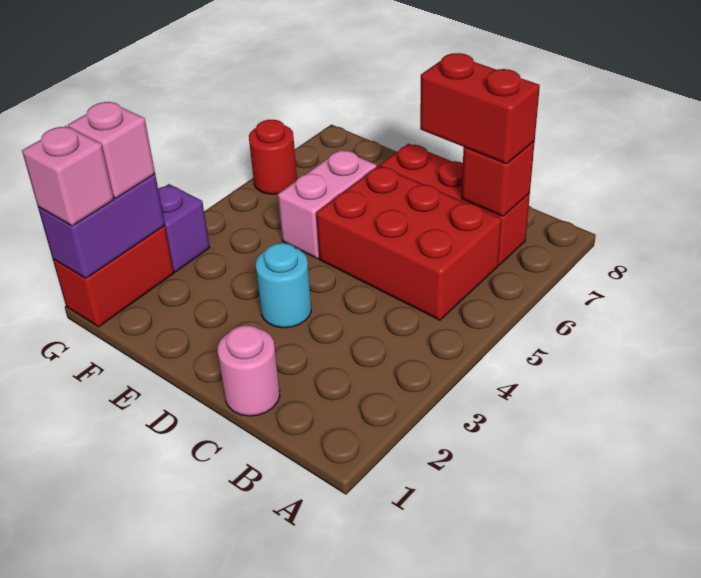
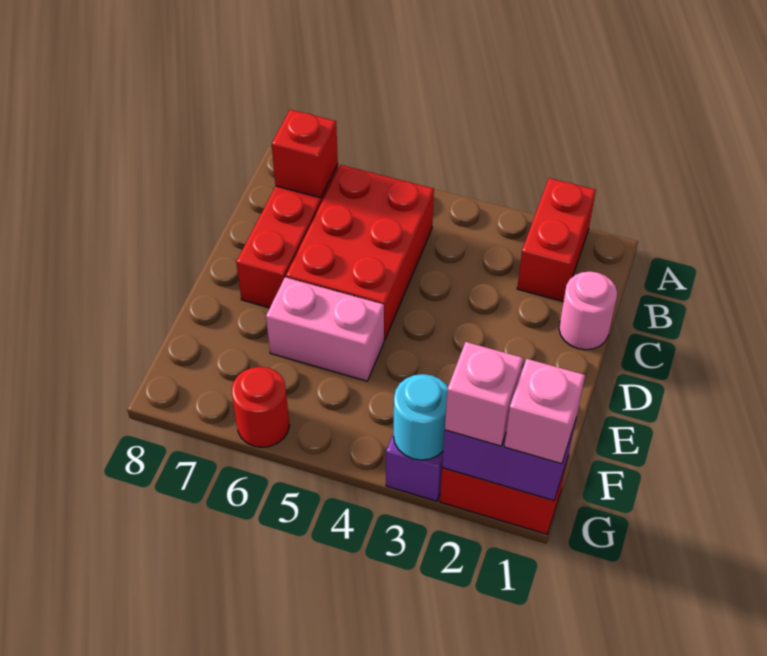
red 1x2 brick [420,53,540,164] -> red 1x2 brick moved to [517,178,596,302]
cyan 1x1 round brick [256,243,311,328] -> cyan 1x1 round brick moved to [394,374,448,460]

